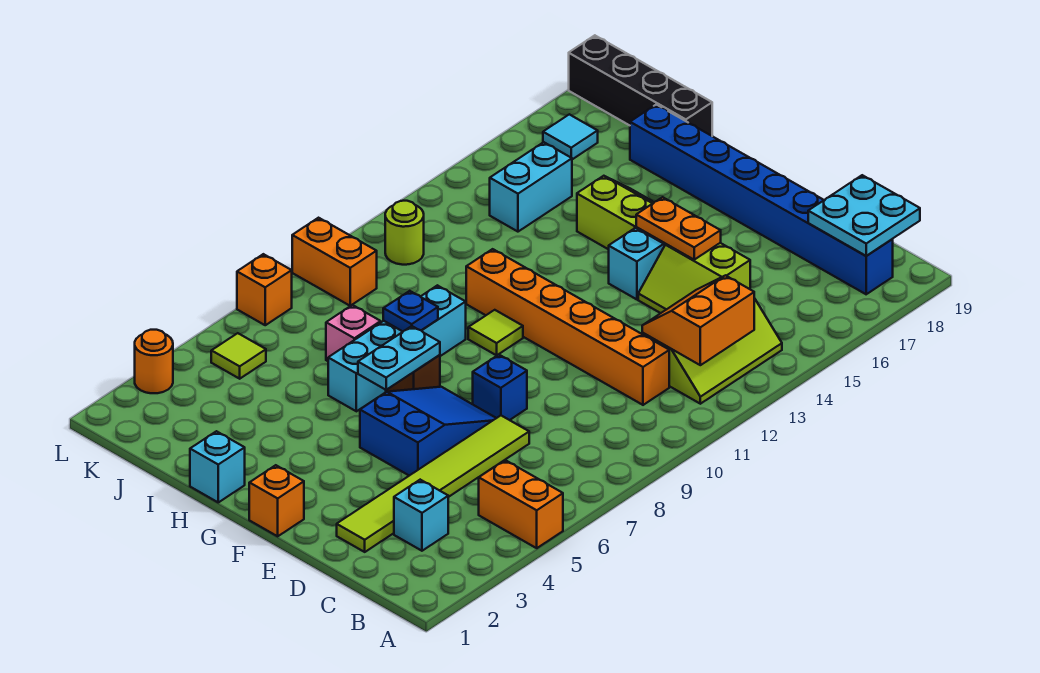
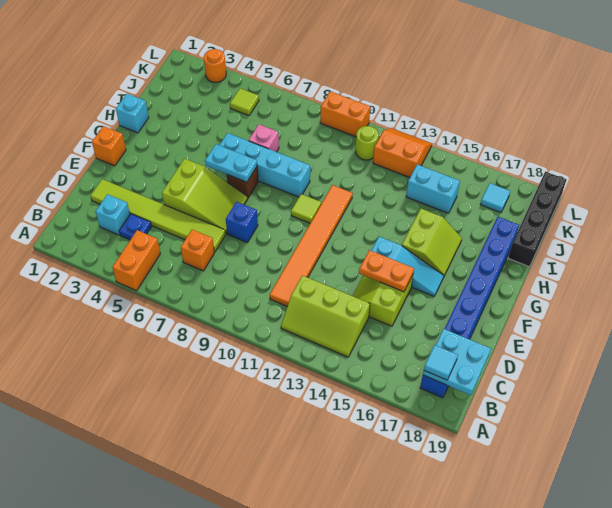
orange 2x2 slope [642,275,754,365] -> orange 2x2 slope moved to [373,128,432,177]
none -> cyan 1x1 tile [424,345,458,380]
orange 1x6 brick [466,249,669,405] -> orange 1x6 tile [270,185,353,306]
blue 2x3 slope [360,387,496,476] -> lime 2x3 slope [162,159,248,233]
orange 1x2 plate [636,197,721,260] -> orange 1x2 plate turned to [359,250,414,292]
blue 1x1 plate [383,291,438,331] -> blue 1x1 plate moved to [119,214,151,240]
orange 1x2 brick [292,218,377,306] -> orange 1x2 brick turned to [320,91,370,137]
orange 1x1 brick [237,254,292,325] -> orange 1x1 brick moved to [181,230,214,271]

